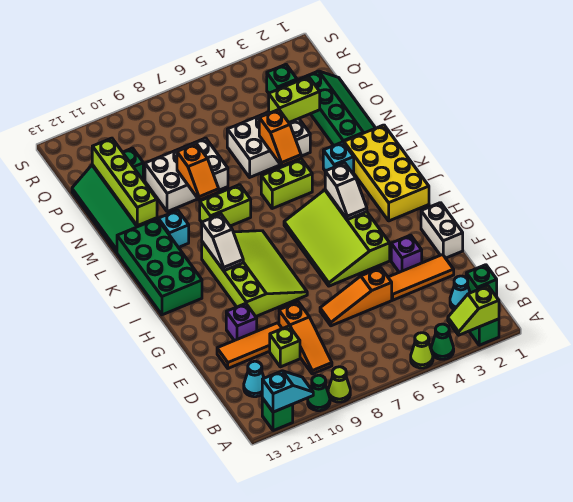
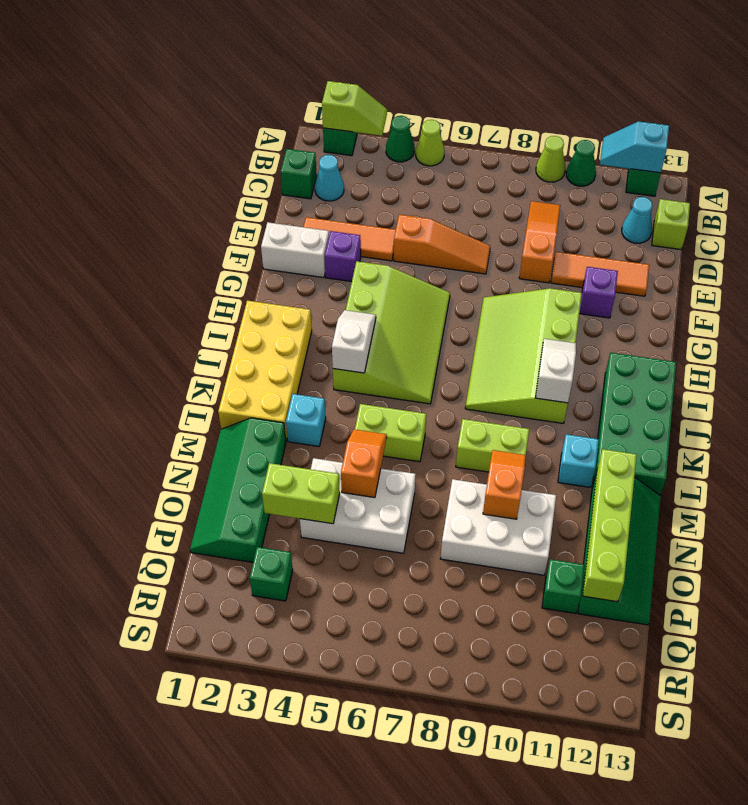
lime 1x1 brick [270,326,300,367] -> lime 1x1 brick moved to [652,199,690,250]
white 1x2 brick [421,203,463,258] -> white 1x2 brick turned to [261,222,329,278]

